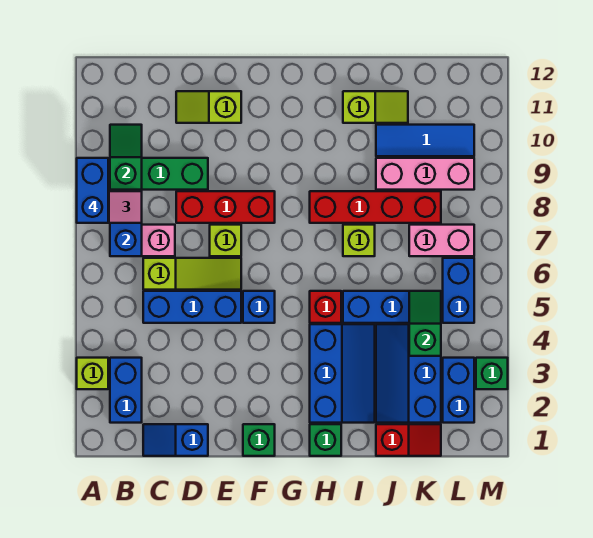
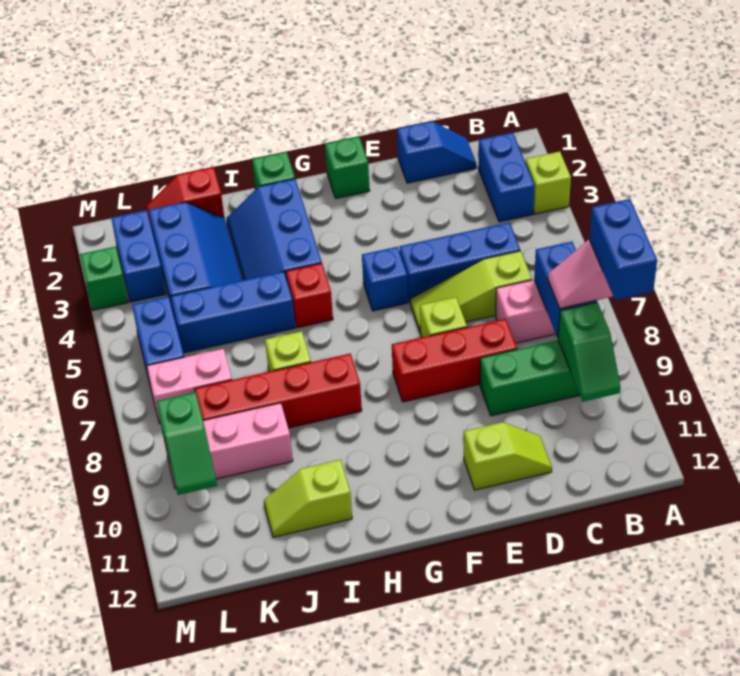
blue 1x3 tile [376,125,474,156] -> none
green 1x2 slope [409,291,441,356] -> green 1x2 slope moved to [157,392,217,495]

